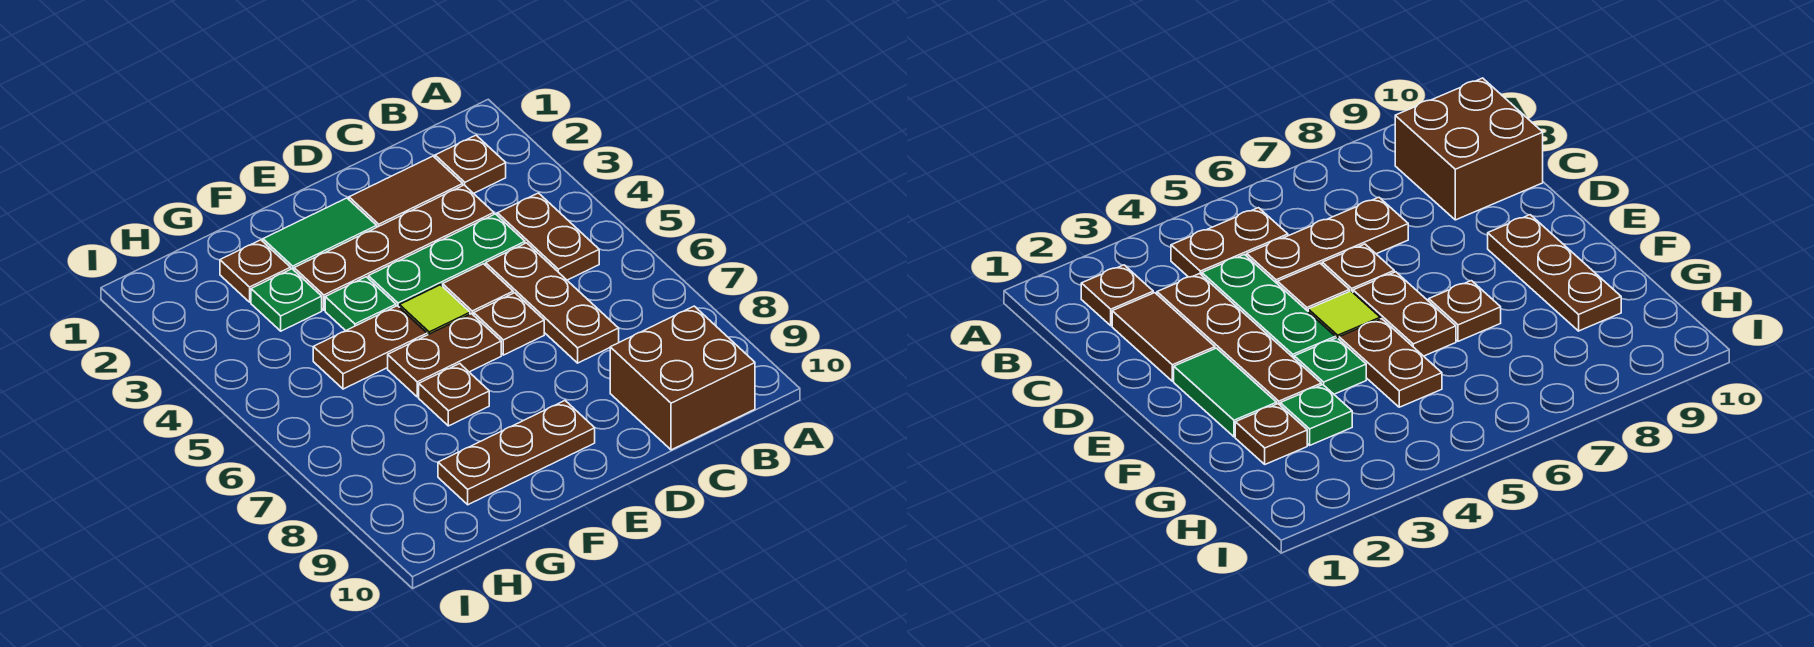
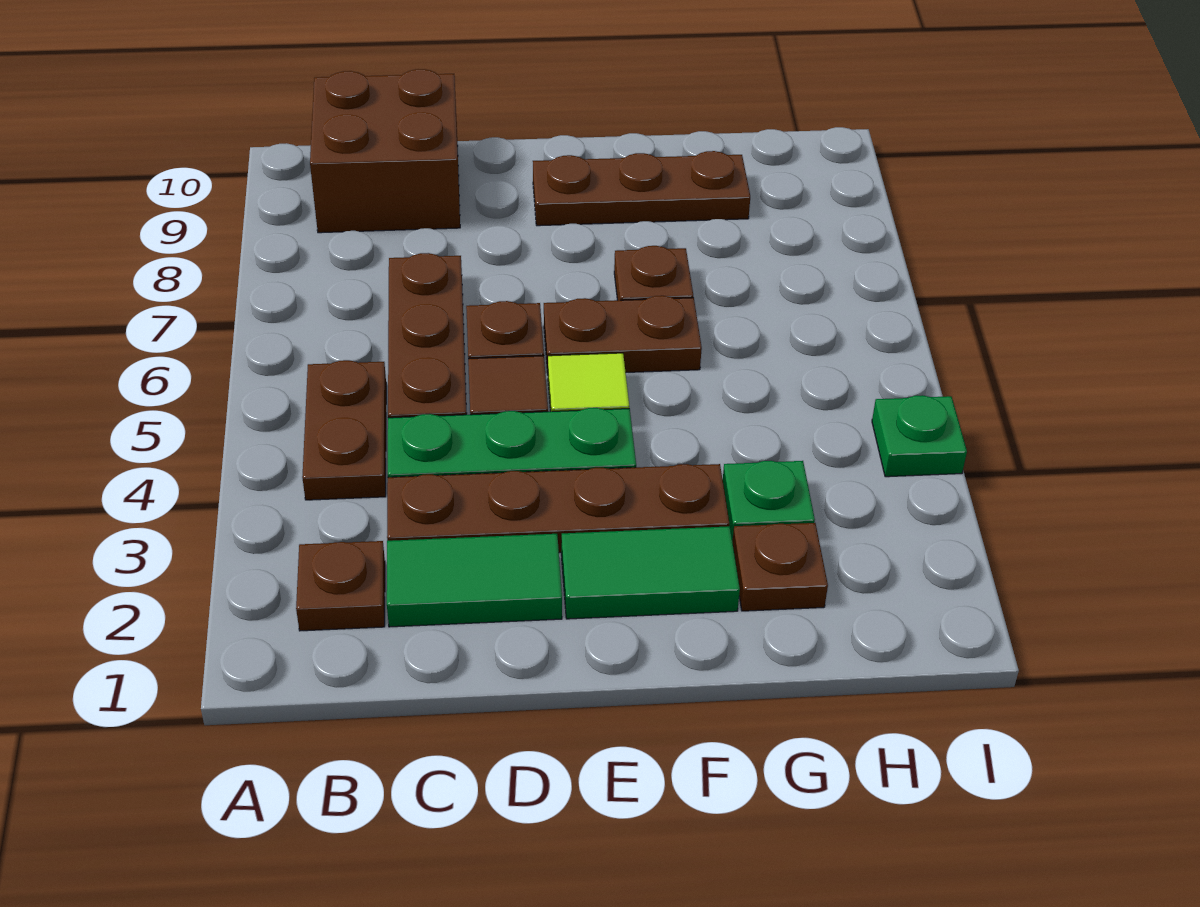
brown 1x2 tile [349,156,463,227] -> green 1x2 tile [387,534,562,627]
green 1x1 plate [325,277,396,331] -> green 1x1 plate moved to [872,395,967,477]
brown 1x2 plate [313,306,427,389] -> none

